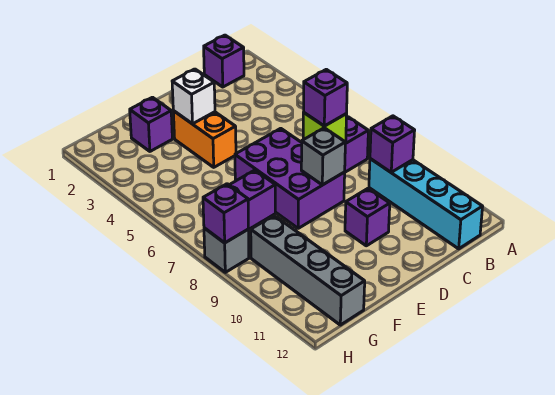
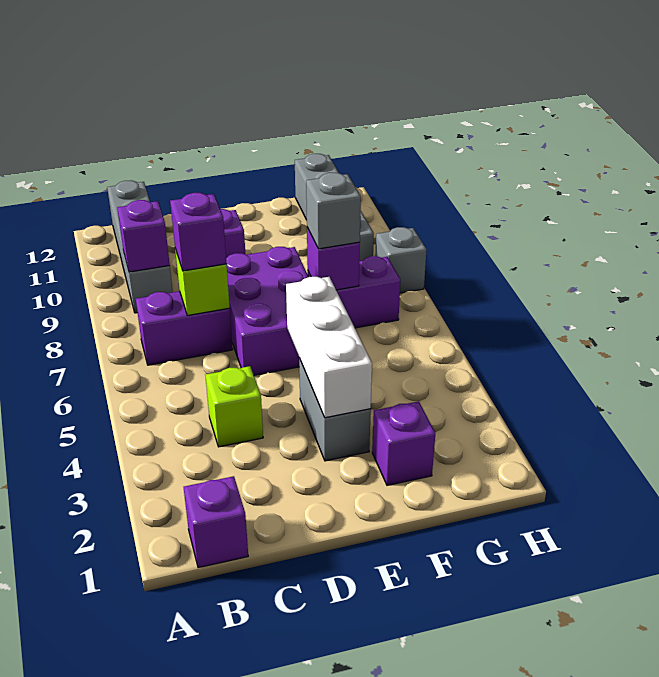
cyan 1x4 brick [369,159,483,249] -> grey 1x4 brick [107,180,173,313]
none -> lime 1x1 brick [205,366,263,447]
grey 1x1 brick [301,128,345,185] -> grey 1x1 brick moved to [306,173,361,249]
orange 1x2 brick [173,111,236,167] -> grey 1x2 brick [299,358,371,461]
white 1x1 brick [172,69,215,124] -> white 1x3 brick [286,277,372,418]
purple 1x1 brick [203,184,248,243] -> purple 1x1 brick moved to [307,228,360,290]

